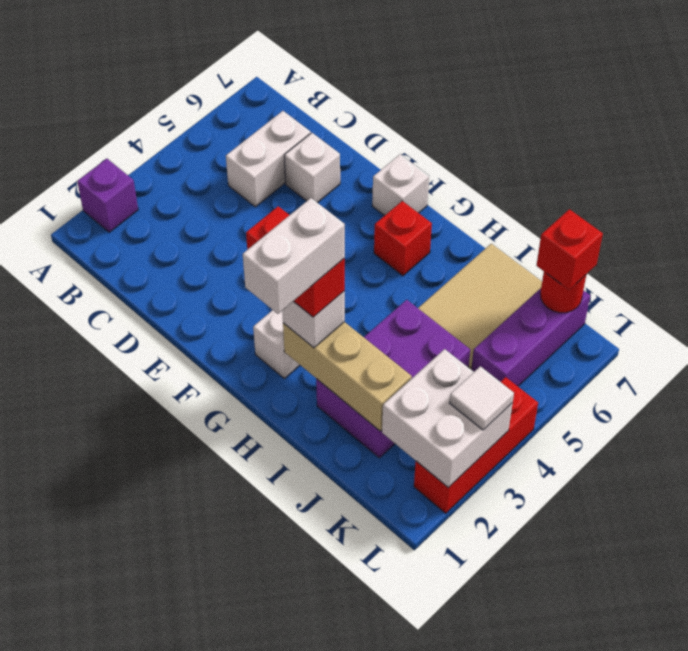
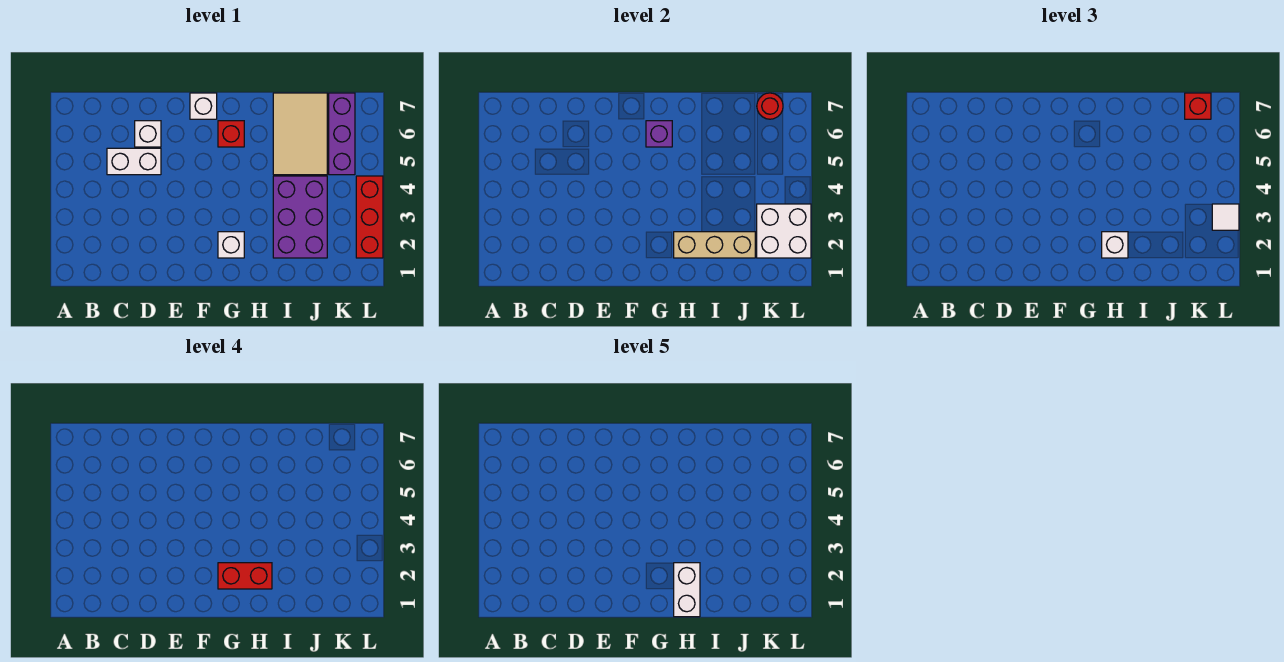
purple 1x1 brick [77,159,138,232] -> purple 1x1 brick moved to [646,121,672,147]
white 1x2 brick [226,111,311,207] -> white 1x2 brick turned to [107,148,161,175]

